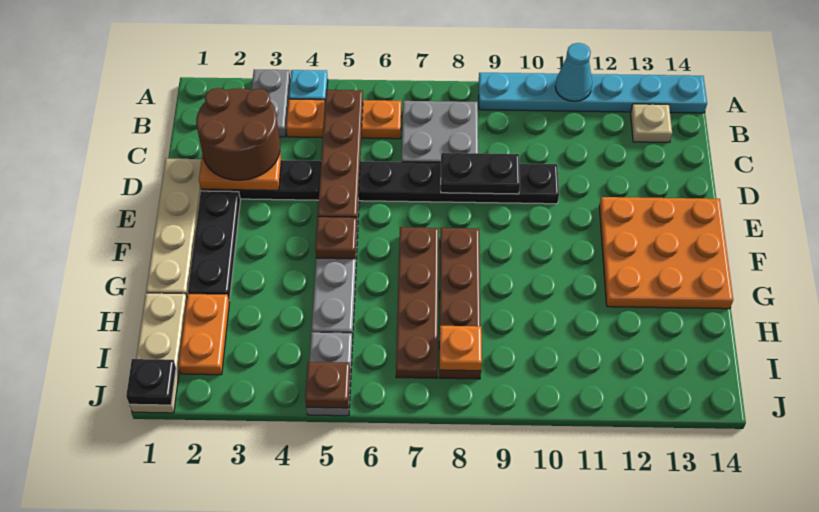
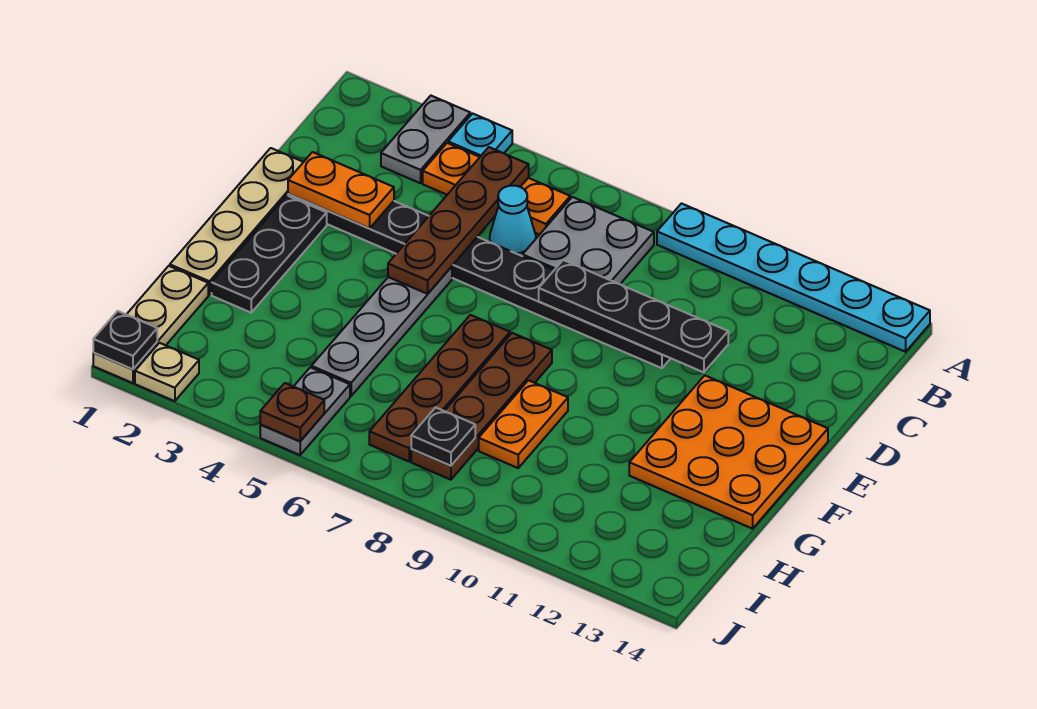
cyan 1x1 cone [555,43,592,101] -> cyan 1x1 cone moved to [490,186,536,256]
tan 1x1 plate [631,104,672,142] -> tan 1x1 plate moved to [135,343,199,401]
brown 2x2 round brick [196,88,280,180] -> none
black 1x2 plate [441,153,520,194] -> black 1x4 plate [539,260,728,373]
brown 1x1 plate [315,217,357,259] -> none
orange 1x2 plate [179,294,230,375] -> orange 1x2 plate moved to [479,380,568,468]
orange 1x1 plate [440,326,482,371] -> black 1x1 plate [411,407,475,466]

